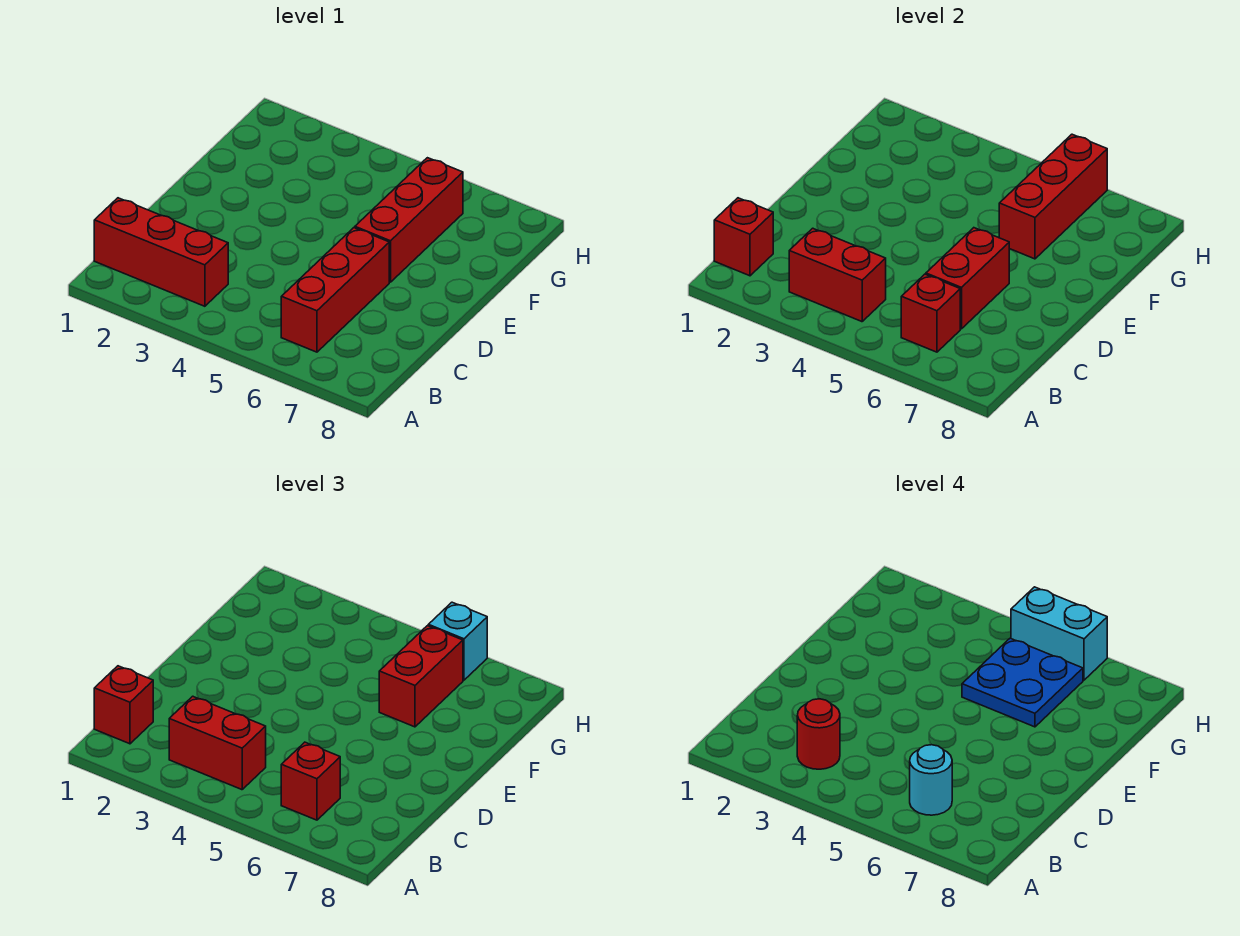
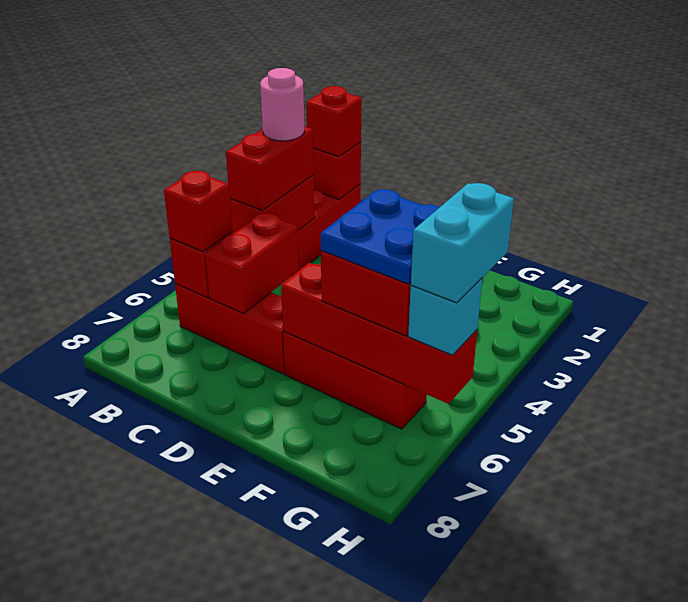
red 1x1 round brick [797,699,840,769] -> pink 1x1 round brick [260,68,305,141]
cyan 1x1 round brick [910,745,952,815] -> none
red 1x2 brick [926,228,1009,329] -> red 1x2 brick turned to [205,213,299,314]
red 1x3 brick [999,134,1107,259] -> red 1x4 brick [281,263,477,404]

